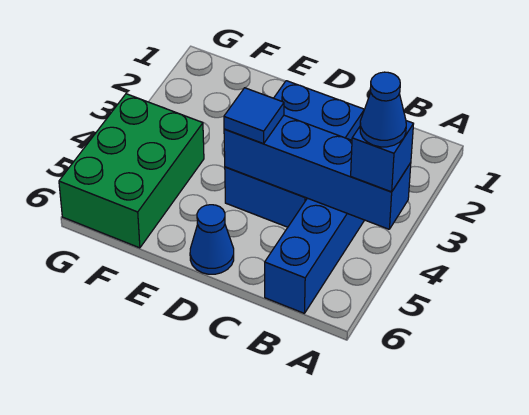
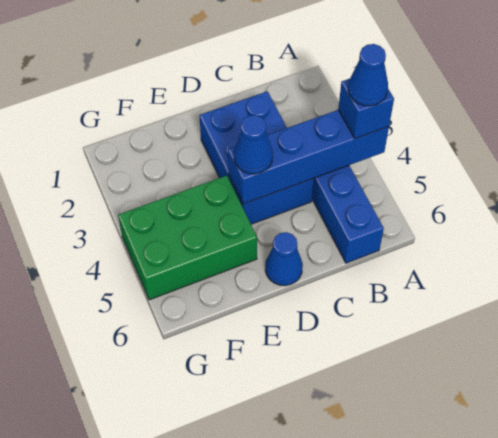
blue 1x1 tile [224,88,284,144] -> blue 1x1 cone [234,115,273,174]
green 2x3 brick [59,94,204,248] -> green 2x3 brick turned to [118,175,257,300]

